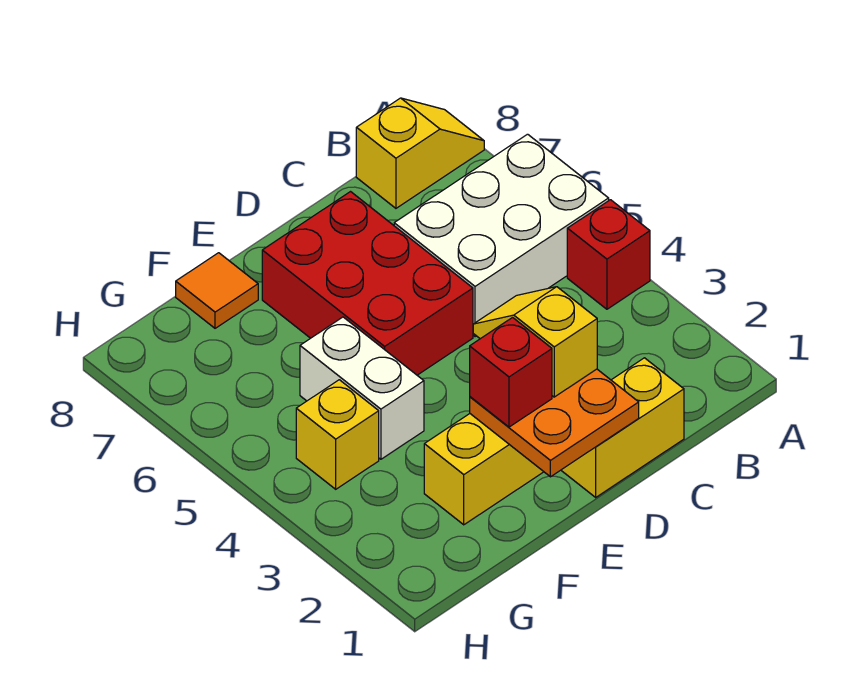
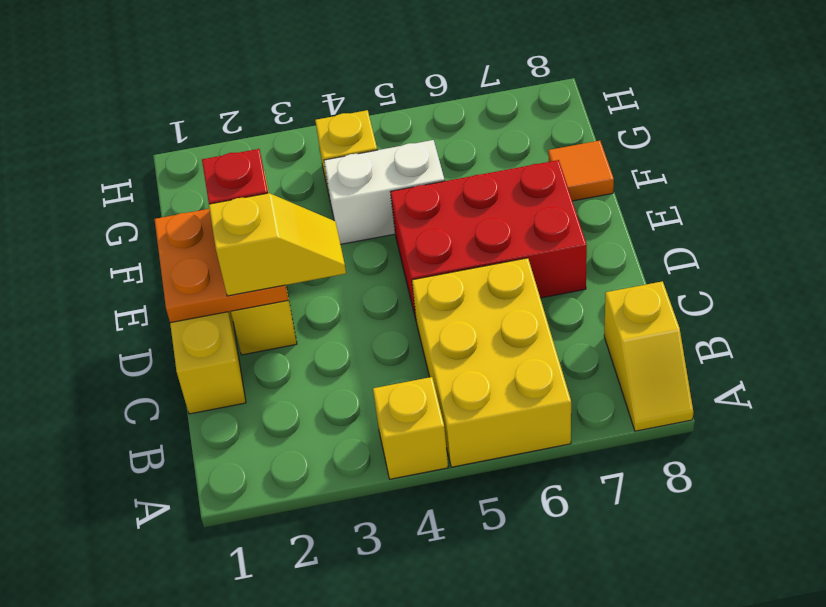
red 1x1 brick [567,200,650,309] -> yellow 1x1 brick [373,377,448,479]
white 2x3 brick [394,134,609,337] -> yellow 2x3 brick [412,258,571,467]

